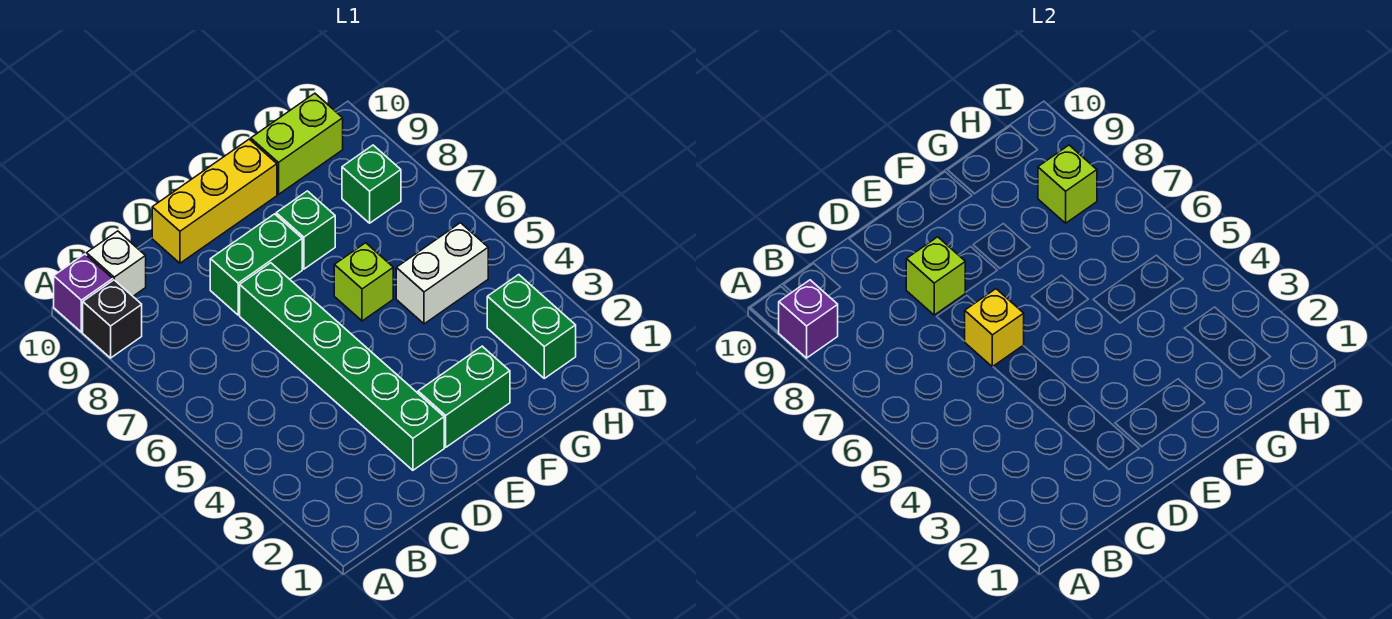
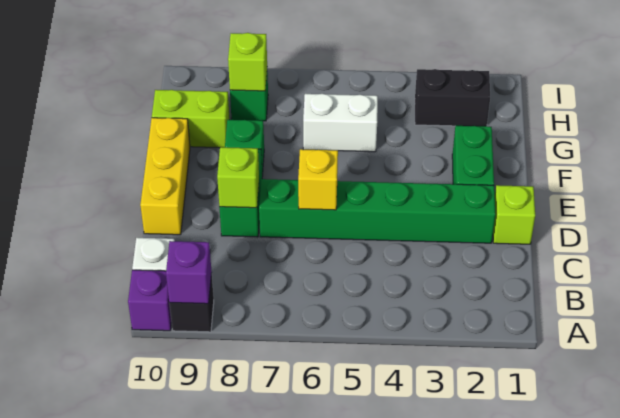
lime 1x1 brick [334,243,393,321] -> lime 1x1 brick moved to [493,185,535,244]
white 1x2 brick [396,223,488,324] -> white 1x2 brick turned to [303,94,378,152]
lime 1x2 brick [251,93,343,194] -> lime 1x2 brick turned to [152,90,230,148]
green 1x2 brick [487,275,576,378] -> black 1x2 brick [415,69,490,126]

